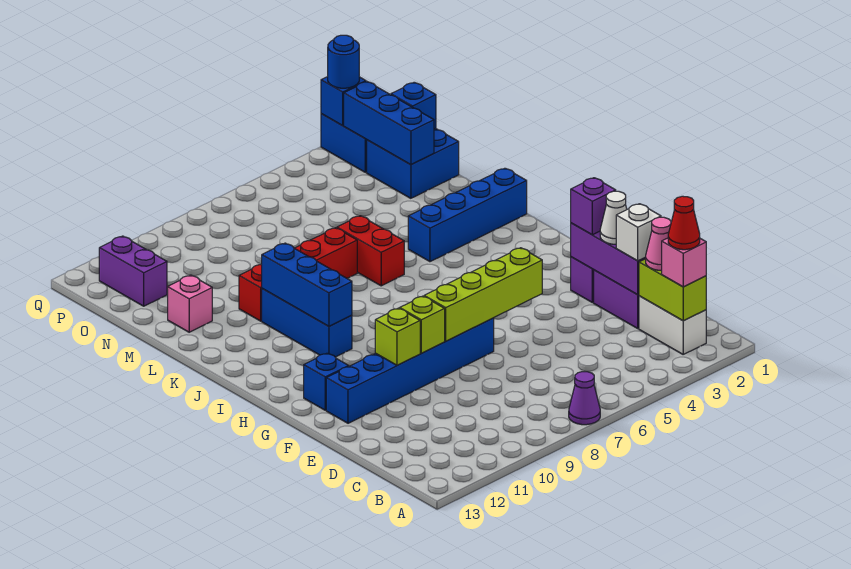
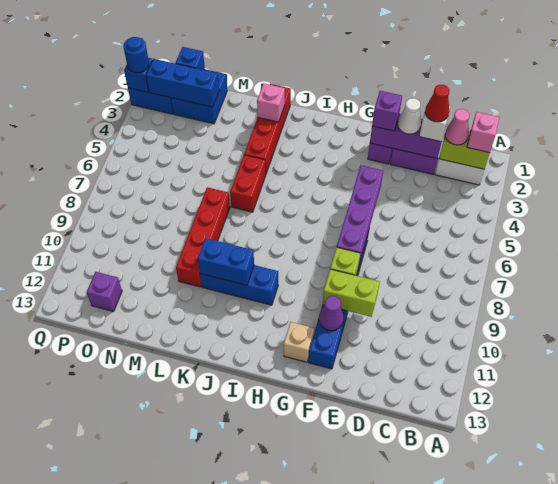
purple 1x1 cone [569,372,600,425] -> purple 1x1 cone moved to [319,296,344,331]
red 1x1 cone [668,196,700,250] -> red 1x1 cone moved to [425,85,449,122]
lime 1x4 brick [424,248,542,341] -> purple 1x4 brick [337,165,383,267]
lime 1x1 brick [375,308,420,365] -> lime 1x2 brick [323,269,380,317]
blue 1x1 brick [304,353,349,410] -> tan 1x1 brick [284,322,314,362]
blue 1x3 brick [261,243,352,326] -> blue 1x2 brick [198,238,254,285]
blue 1x4 brick [408,168,527,262] -> red 1x4 brick [244,84,291,173]
red 1x2 brick [337,216,404,286] -> red 1x2 brick turned to [230,155,266,212]
pink 1x1 brick [168,275,212,332] -> pink 1x1 brick moved to [257,84,285,122]
purple 1x2 brick [99,236,167,306] -> purple 1x1 brick [87,272,122,311]

